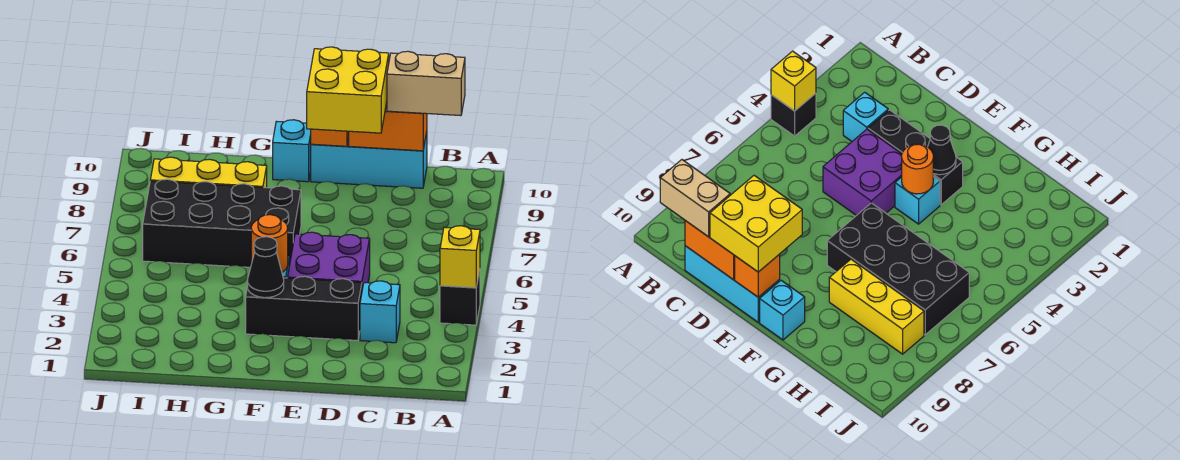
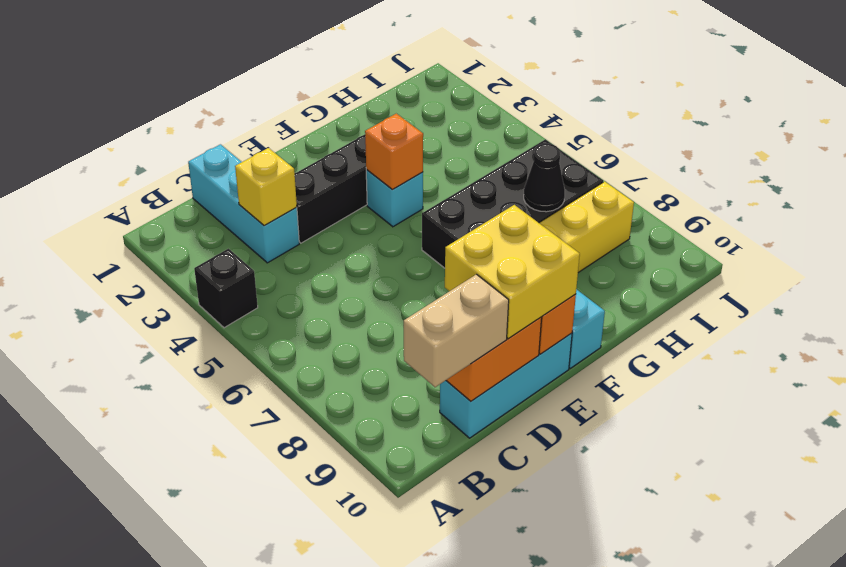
yellow 1x1 brick [440,226,480,288] -> yellow 1x1 brick moved to [235,148,297,226]
cyan 1x1 brick [360,281,400,343] -> cyan 1x3 brick [188,144,299,263]
purple 2x2 brick [288,232,370,289] -> none
black 1x1 cone [247,237,284,298] -> black 1x1 cone moved to [524,144,565,212]
orange 1x1 round brick [251,215,288,272] -> orange 1x1 brick [365,114,423,189]

